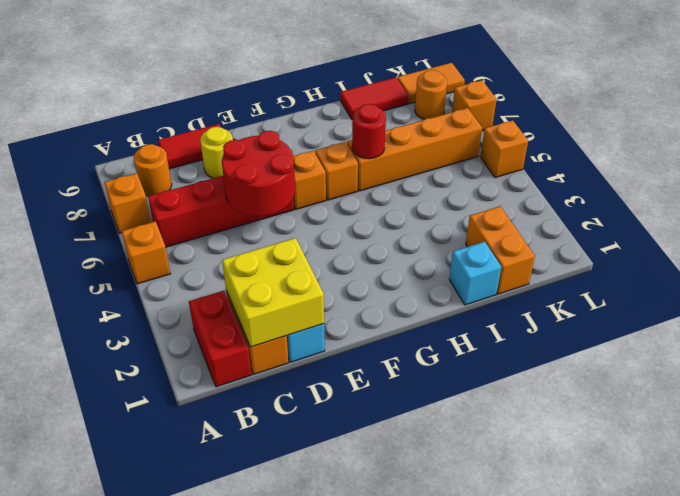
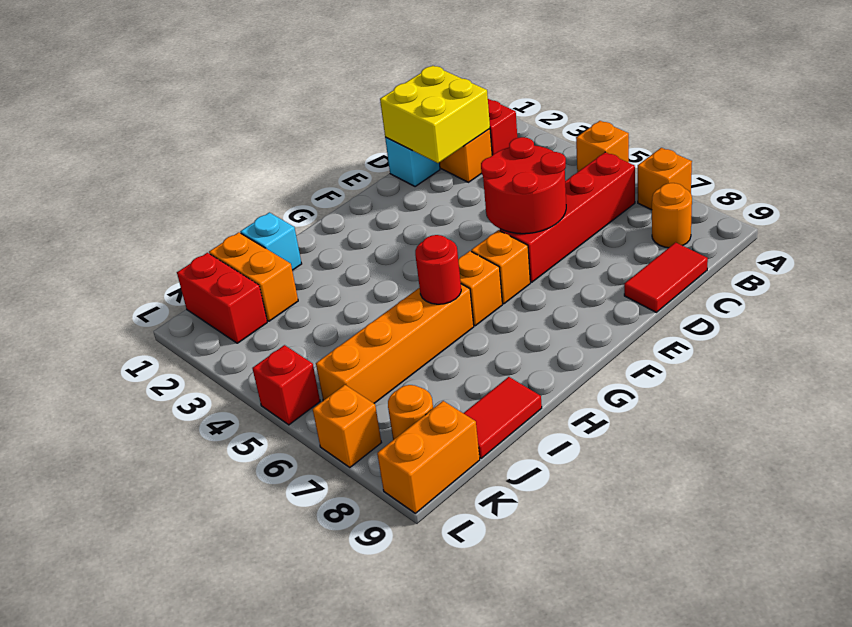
yellow 1x1 round brick [200,127,233,178] -> none
none -> red 1x2 brick [177,253,267,343]
orange 1x2 tile [398,63,465,104] -> orange 1x2 brick [377,401,480,513]
orange 1x1 brick [480,120,528,178] -> red 1x1 brick [252,345,320,425]

